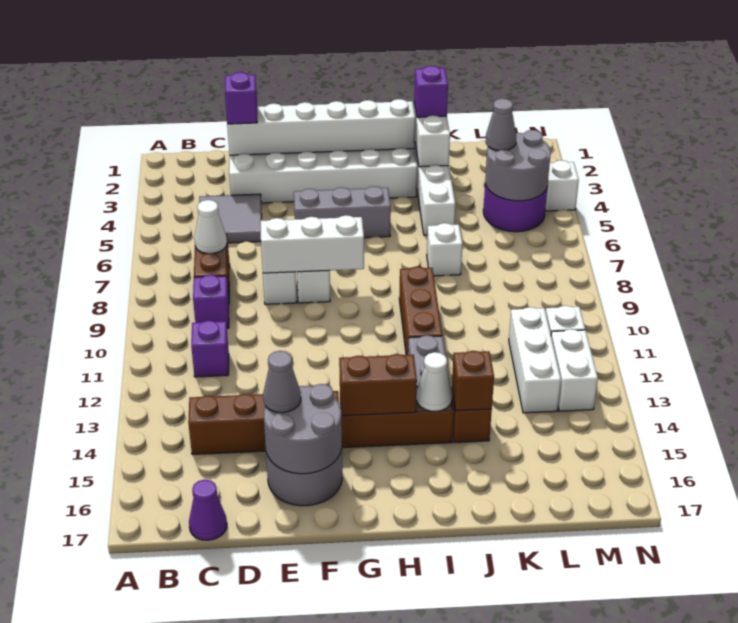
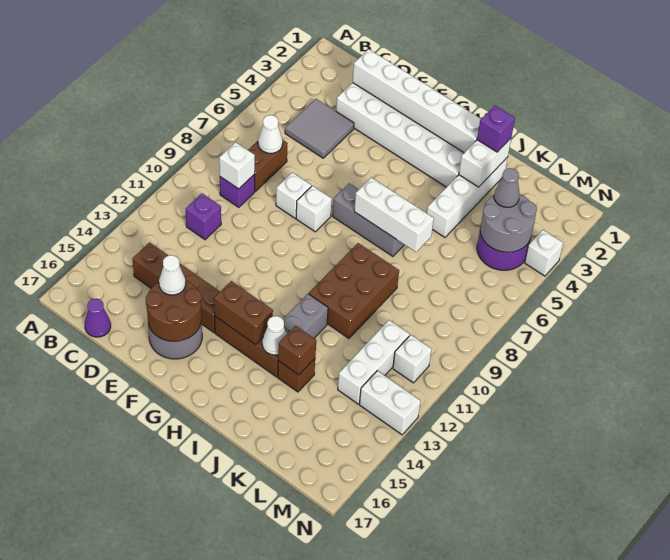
purple 1x1 brick [225,72,257,124] -> none
white 1x3 brick [261,215,364,273] -> white 1x3 brick moved to [354,177,434,252]
grey 2x2 round brick [264,384,342,474] -> brown 2x2 round brick [146,280,202,341]
grey 1x1 cone [263,351,301,413] -> white 1x1 cone [159,255,186,295]
grey 1x3 brick [294,186,391,238] -> grey 1x3 brick moved to [332,183,404,256]
brown 1x3 brick [399,267,442,355] -> brown 2x3 brick [309,243,399,338]
white 1x1 brick [427,223,463,276] -> white 1x1 brick moved to [219,142,255,189]
white 1x2 brick [551,329,598,411] -> white 1x2 brick turned to [359,371,421,435]

